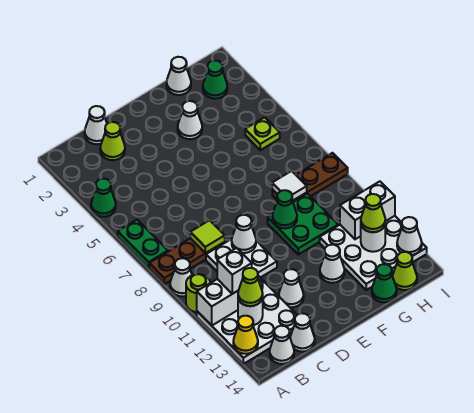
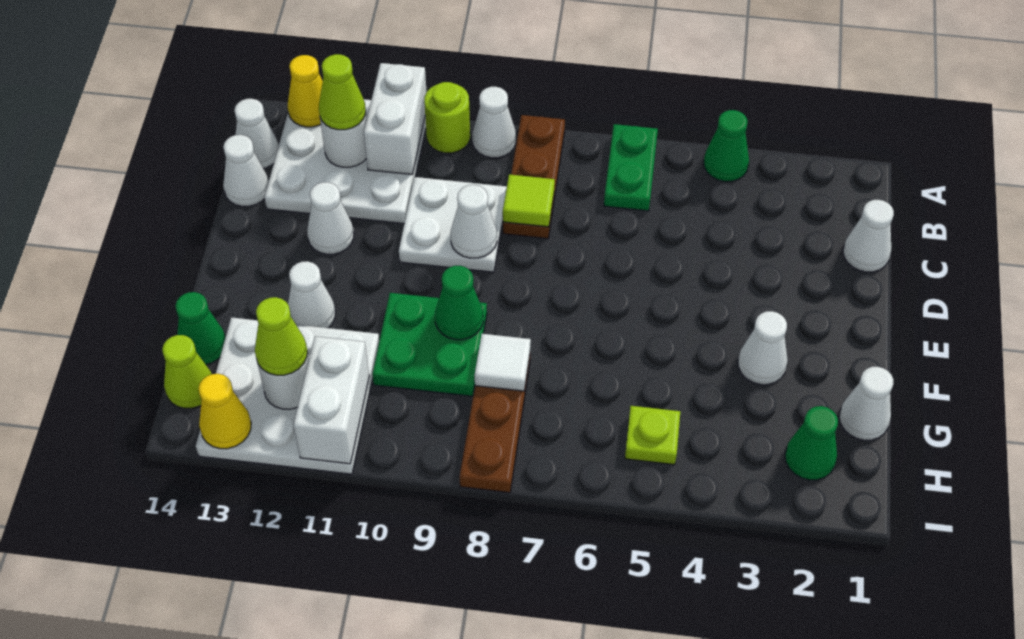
green 1x2 plate [118,220,168,268] -> green 1x2 plate turned to [604,124,658,211]
white 1x1 brick [217,248,252,294] -> none
lime 1x1 cone [100,122,125,160] -> none
white 1x1 cone [397,217,422,255] -> yellow 1x1 cone [199,374,251,449]

